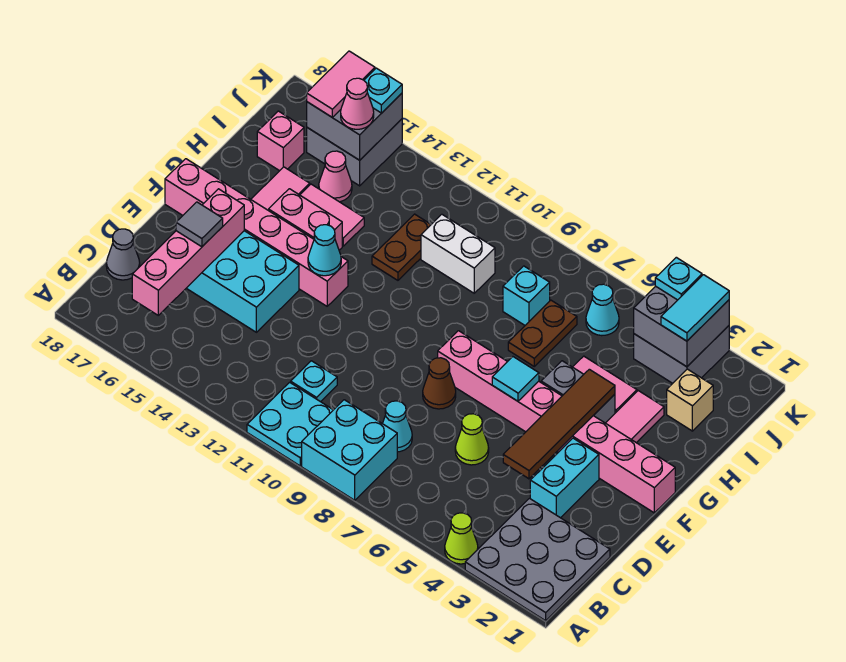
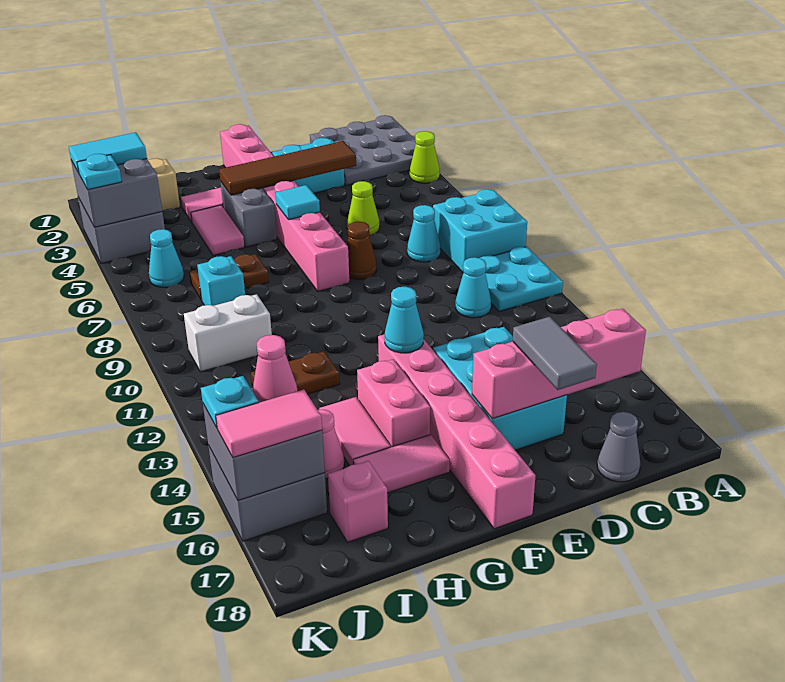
cyan 1x1 plate [291,361,337,402] -> cyan 1x1 cone [456,257,491,318]
grey 1x1 tile [176,202,223,247] -> grey 1x2 tile [513,317,597,390]
white 1x2 brick [421,214,495,293] -> white 1x2 brick turned to [184,294,272,372]

